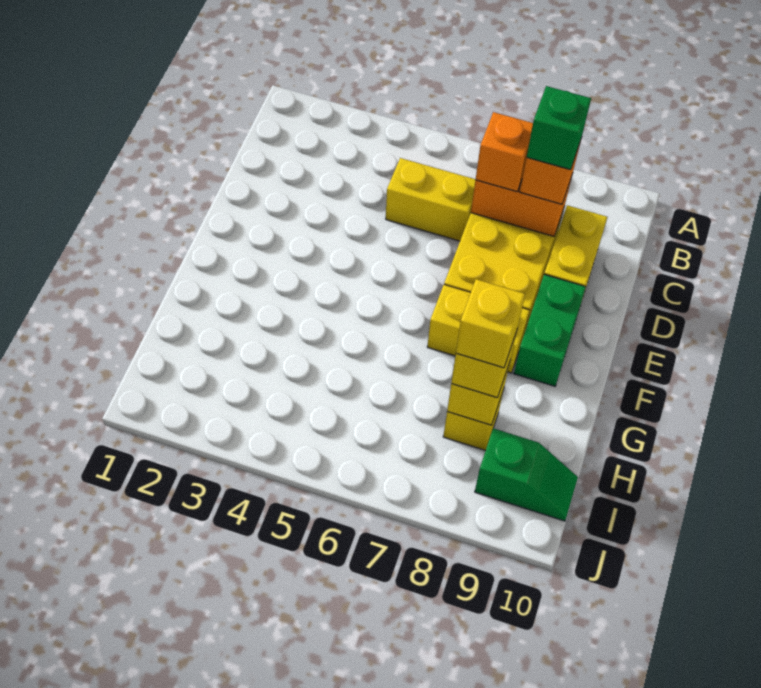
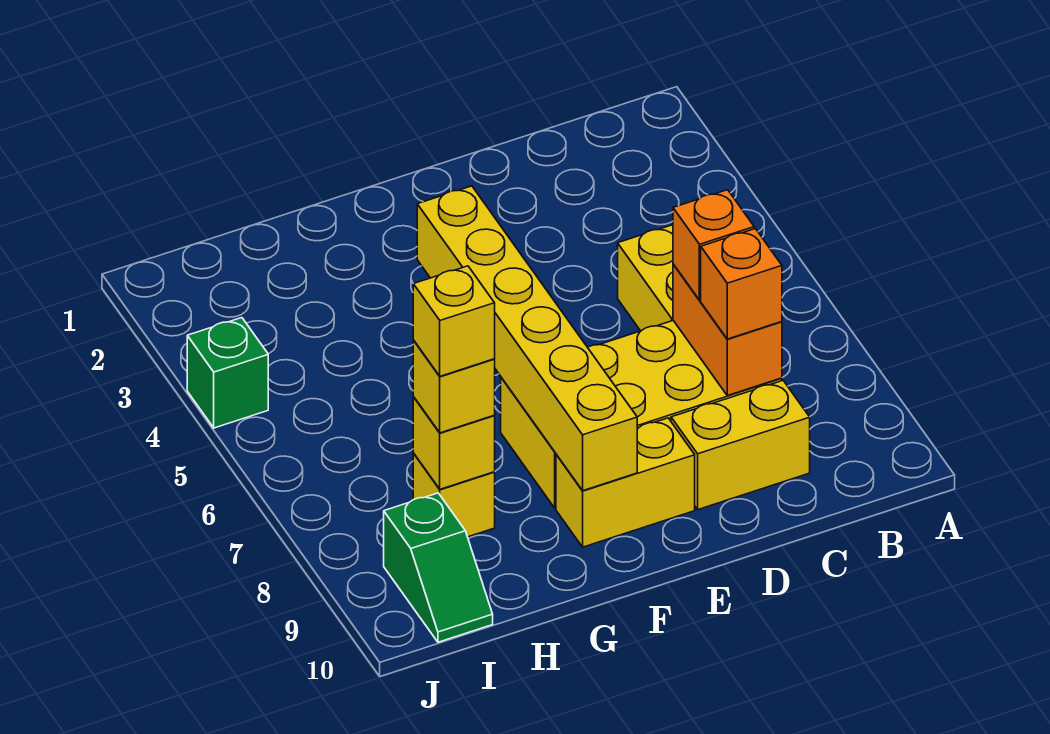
green 1x1 brick [527,86,591,170] -> green 1x1 brick moved to [187,318,268,428]
green 1x2 brick [514,275,586,386] -> yellow 1x2 brick [556,418,695,547]
none -> yellow 1x6 brick [417,186,637,491]

